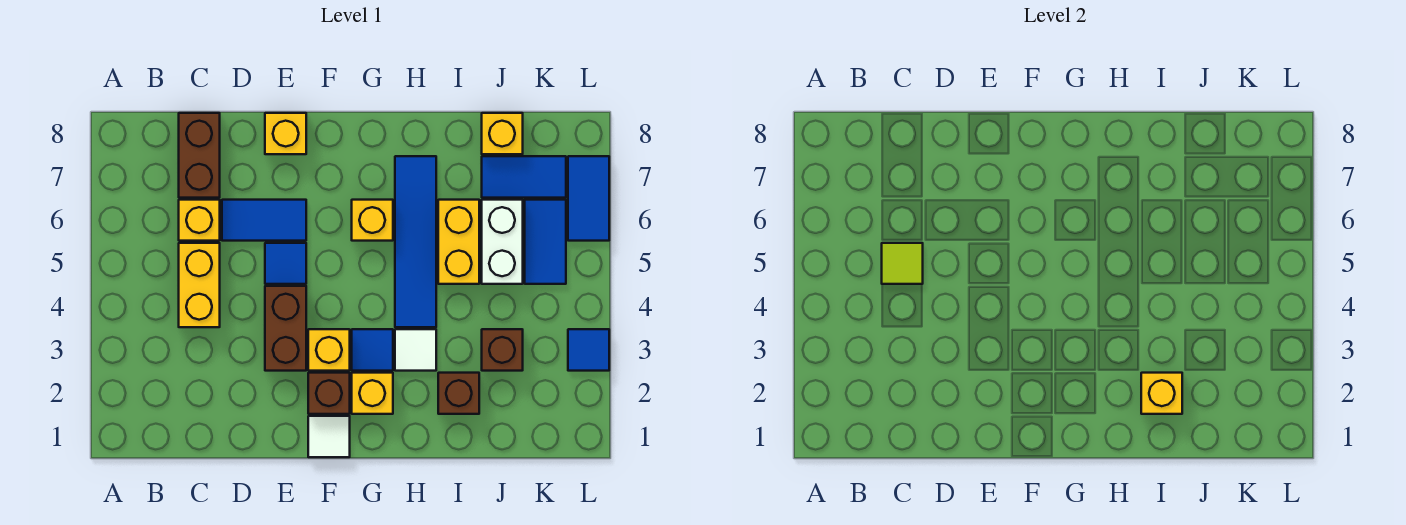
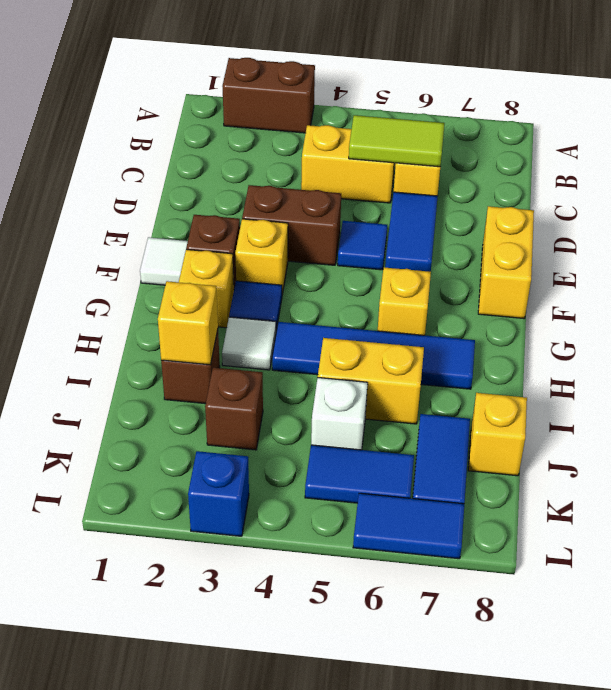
lime 1x1 tile [882,243,923,284] -> lime 1x2 tile [349,115,445,167]
brown 1x2 brick [179,113,220,198] -> brown 1x2 brick moved to [222,58,315,133]
yellow 1x1 brick [265,113,306,154] -> yellow 1x2 brick [478,206,534,319]
white 1x2 brick [482,200,523,284] -> white 1x1 brick [311,378,368,450]
blue 1x1 tile [568,329,609,371] -> blue 1x1 brick [188,451,249,536]

